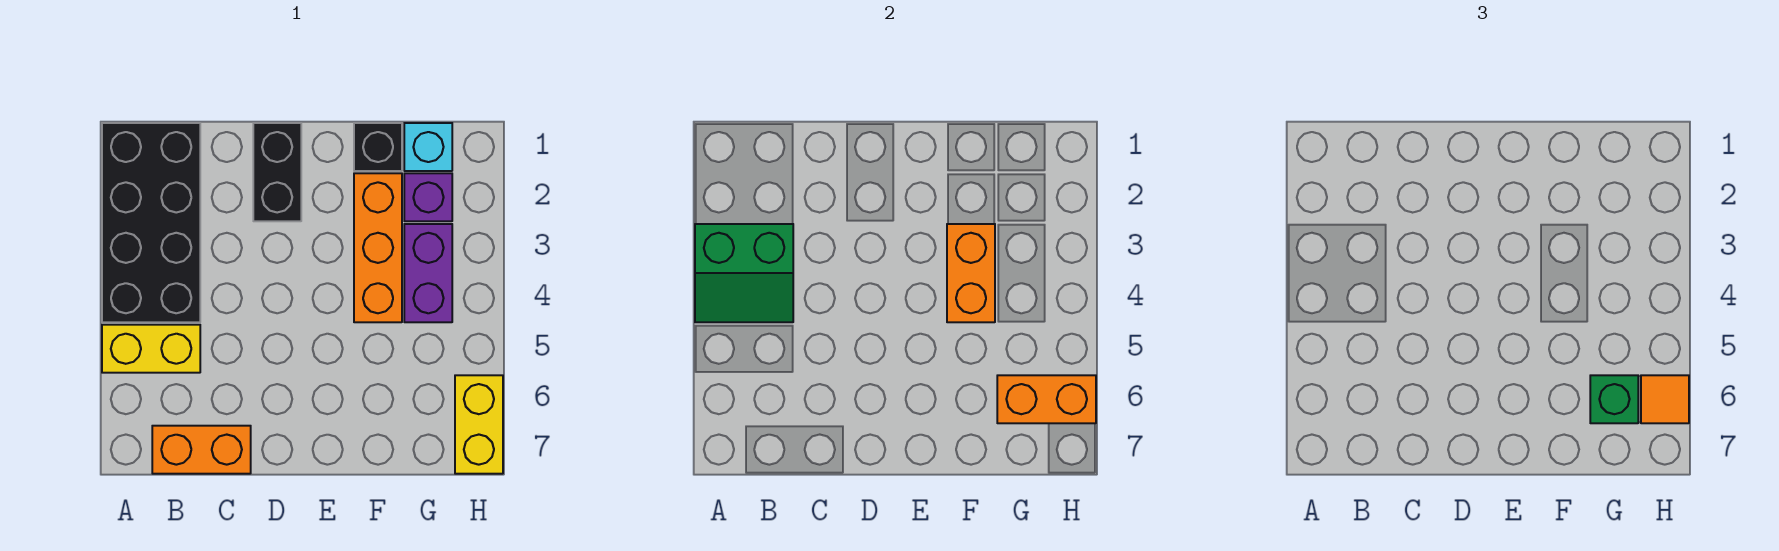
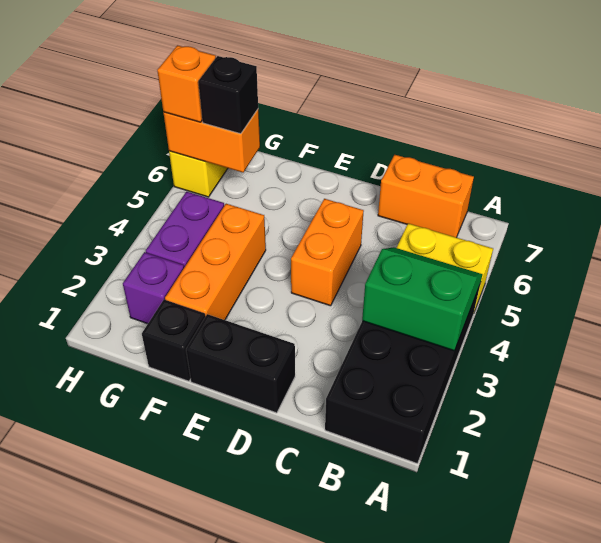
black 1x2 brick [253,123,301,221] -> black 1x2 brick turned to [186,314,295,413]
orange 1x2 brick [947,224,995,322] -> orange 1x2 brick moved to [291,199,364,306]
cyan 1x1 brick [404,123,452,171] -> none
green 1x1 brick [1590,375,1638,423] -> black 1x1 brick [198,56,258,134]
orange 1x1 tile [1641,375,1689,423] -> orange 1x1 brick [157,45,216,122]

